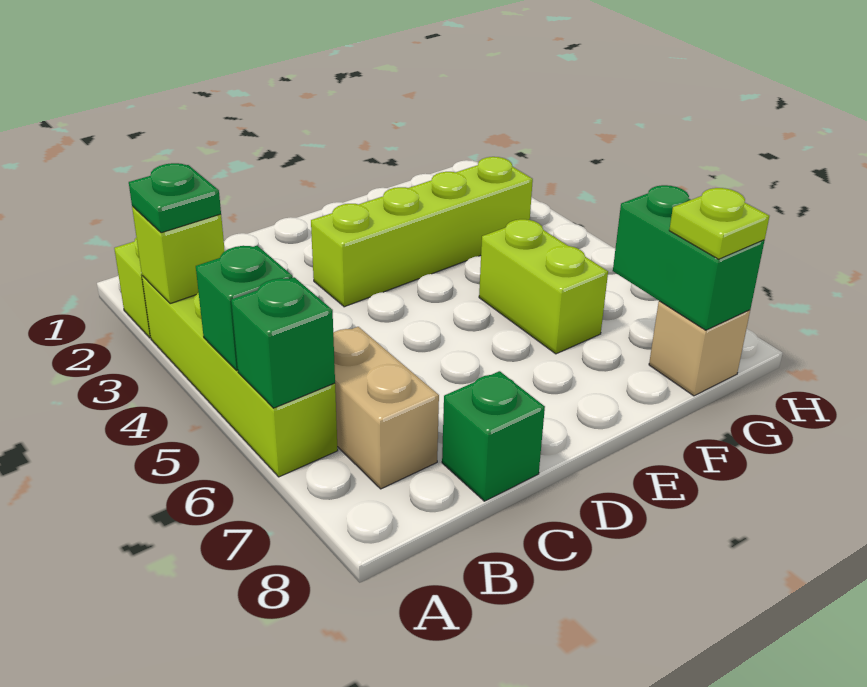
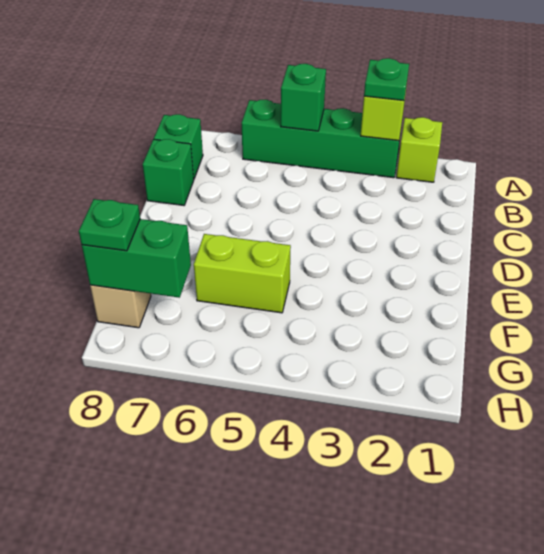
lime 1x4 brick [142,276,338,477] -> green 1x4 brick [242,99,401,178]
green 1x1 brick [231,277,335,408] -> green 1x1 brick moved to [154,114,203,178]
tan 1x2 brick [333,327,439,489] -> none
lime 1x4 brick [311,157,533,307] -> none
lime 1x1 plate [669,188,769,259] -> green 1x1 plate [79,199,140,251]

